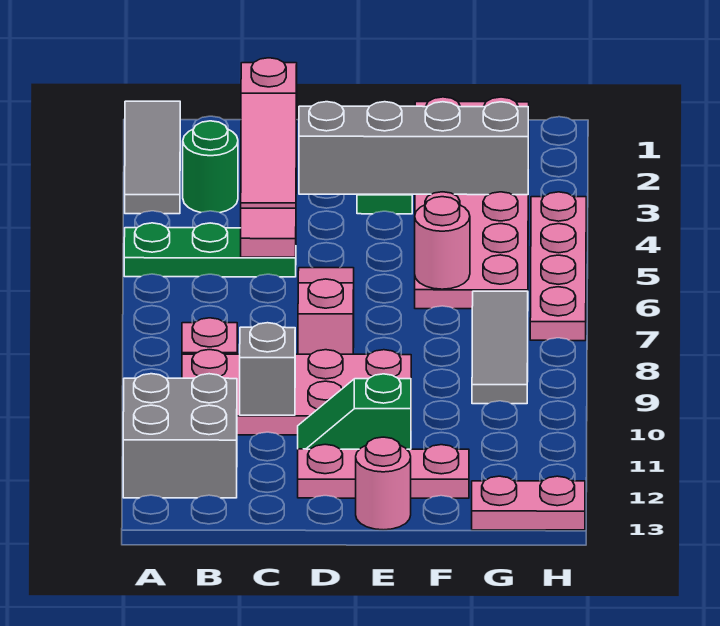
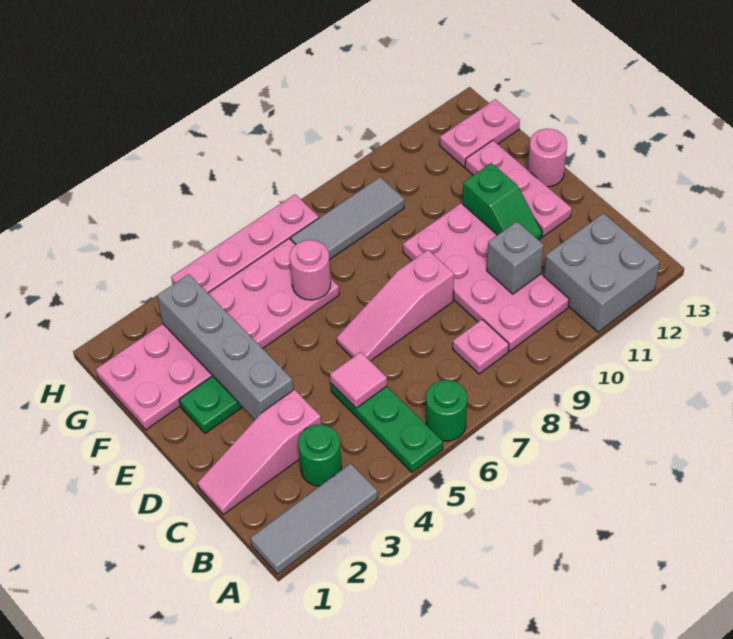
none -> green 1x1 round brick [426,380,467,441]
pink 1x3 slope [241,58,297,208] -> pink 1x3 slope turned to [197,390,321,515]
pink 1x2 plate [472,476,585,530] -> pink 1x2 plate turned to [440,99,520,167]

